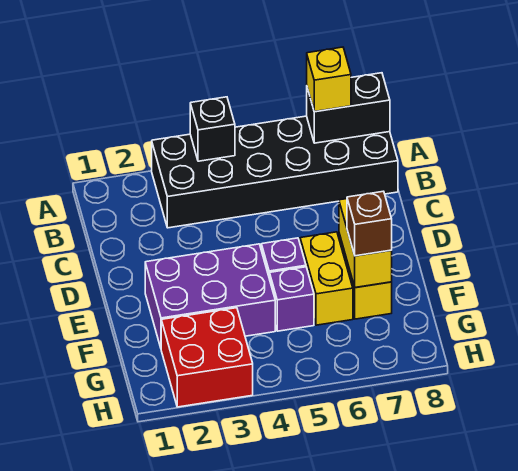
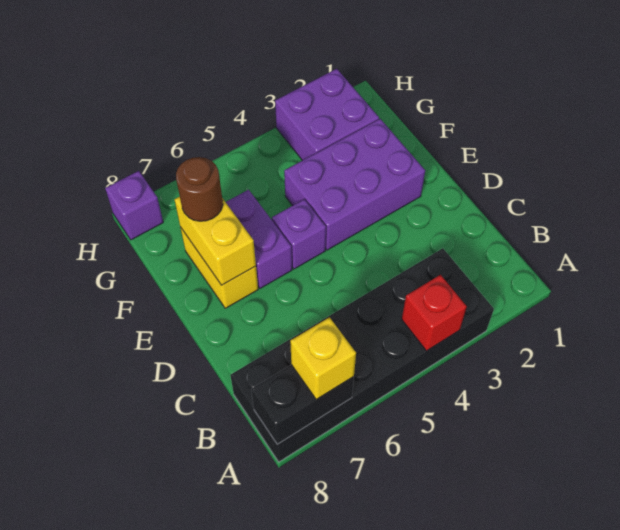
black 1x1 brick [190,97,235,161] -> red 1x1 brick [402,275,467,351]
yellow 1x2 brick [300,232,353,325] -> purple 1x2 brick [226,190,292,288]
purple 1x1 brick [270,267,314,331] -> purple 1x1 brick moved to [105,171,163,240]
brown 1x1 brick [347,191,392,256] -> brown 1x1 round brick [176,157,223,221]
red 2x2 brick [161,308,253,407] -> purple 2x2 brick [275,69,379,160]

